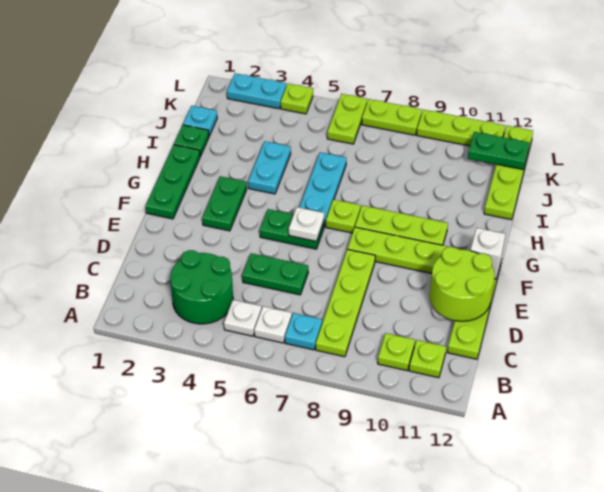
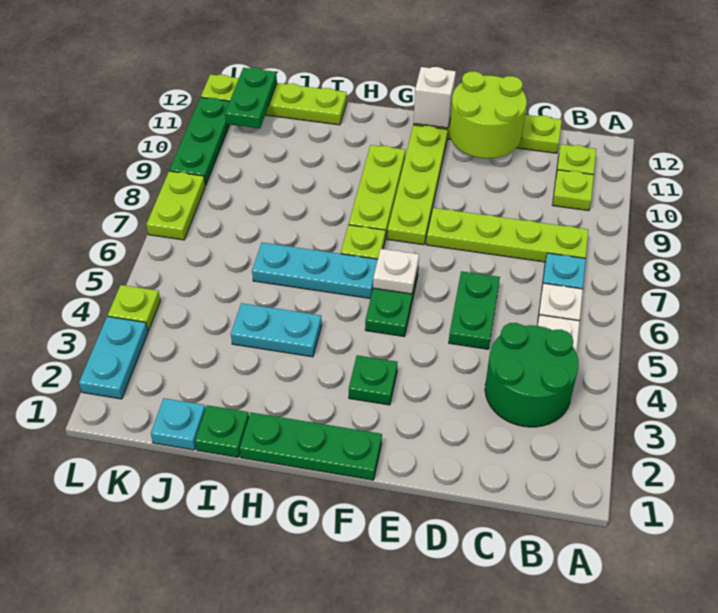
green 1x2 plate [202,176,247,231] -> green 1x1 plate [349,355,398,405]
lime 1x2 plate [327,94,367,144] -> none
lime 1x3 plate [417,110,505,146] -> green 1x3 plate [170,97,230,185]

